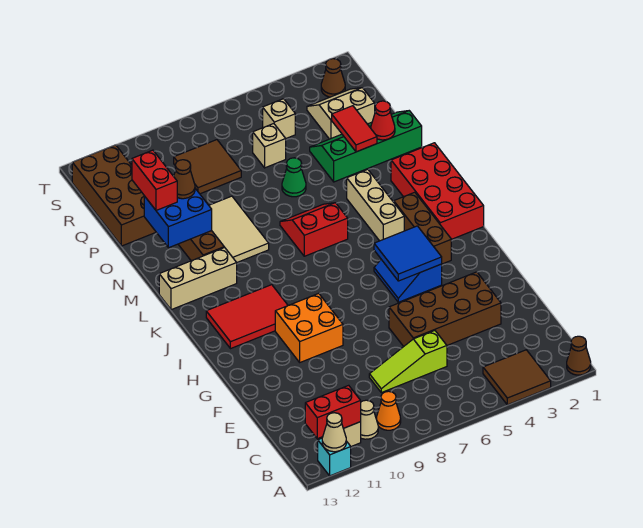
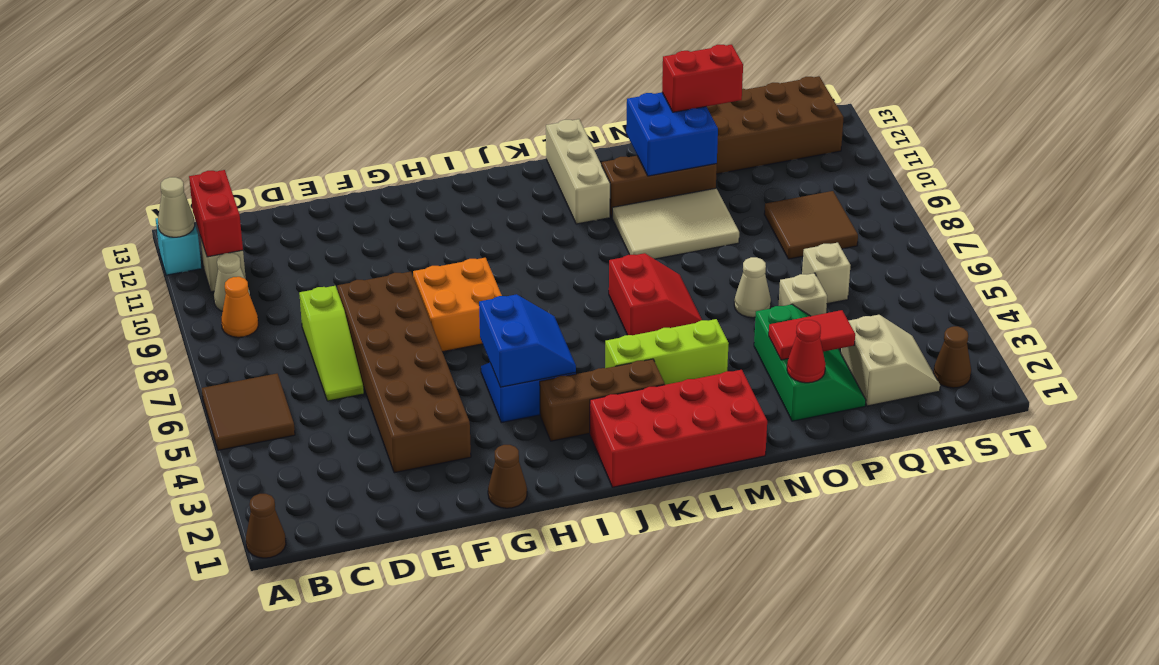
brown 2x2 tile [483,350,551,405] -> brown 2x2 tile moved to [202,374,295,450]
lime 1x3 slope [369,331,447,393] -> lime 1x3 slope turned to [299,286,364,401]
brown 2x4 brick [389,272,501,347] -> brown 2x6 brick [337,272,471,473]
orange 2x2 brick [275,293,343,362] -> orange 2x2 brick moved to [413,258,502,352]
blue 2x2 tile [374,226,442,281] -> blue 2x2 slope [479,294,576,387]
red 2x3 tile [206,285,288,349] -> none
tan 1x3 brick [347,169,404,241] -> lime 1x3 brick [605,319,729,385]
green 2x4 slope [310,111,422,182] -> green 2x3 slope [754,304,866,421]
green 1x1 cone [282,158,306,197] -> tan 1x1 cone [734,257,771,318]
brown 1x1 cone [174,160,195,199] -> brown 1x1 cone moved to [488,445,527,508]
tan 1x1 brick [263,99,295,138] -> tan 1x1 brick moved to [779,273,827,316]

